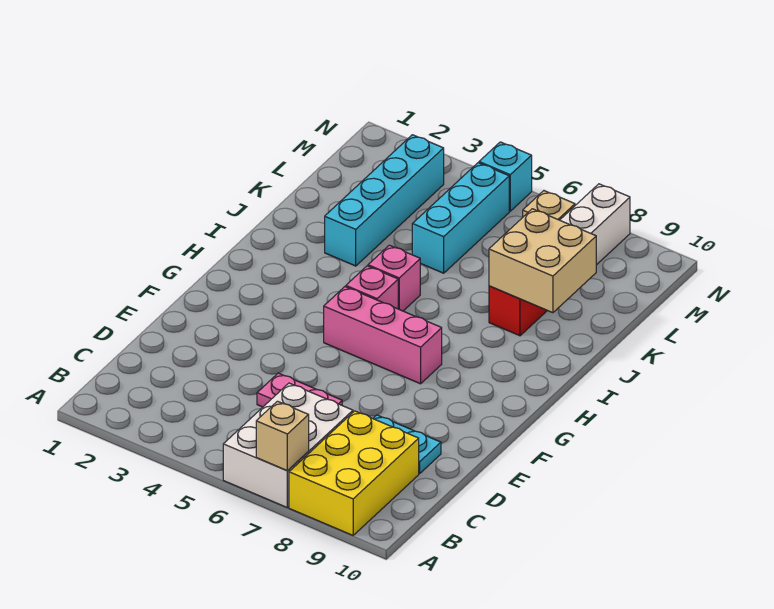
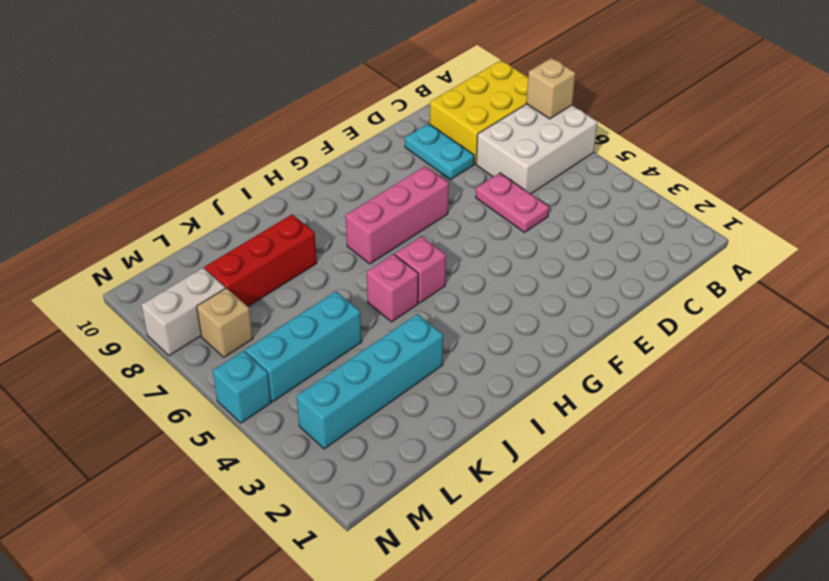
pink 1x3 brick [324,287,442,384] -> pink 1x3 brick turned to [346,166,449,264]
tan 2x2 brick [489,209,596,313] -> none

